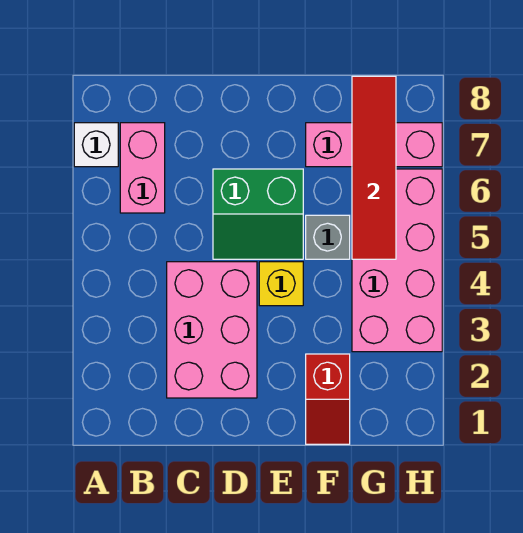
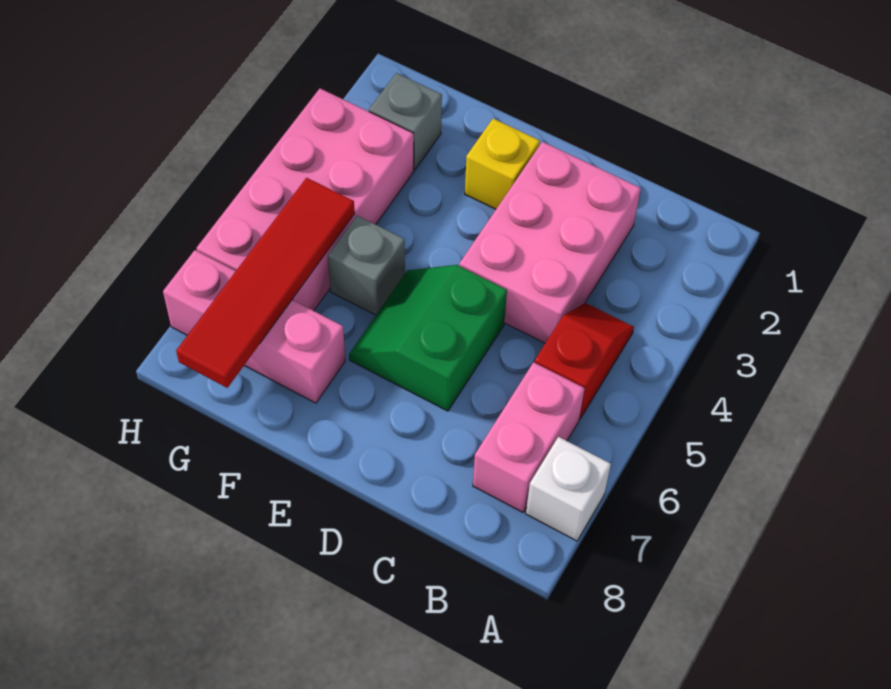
green 2x2 slope [213,169,303,259] -> green 2x2 slope turned to [349,265,507,411]
yellow 1x1 brick [259,262,303,306] -> yellow 1x1 brick moved to [465,119,540,209]
red 1x2 slope [306,354,350,444] -> red 1x2 slope moved to [534,303,634,419]
none -> grey 1x1 brick [369,73,442,170]

